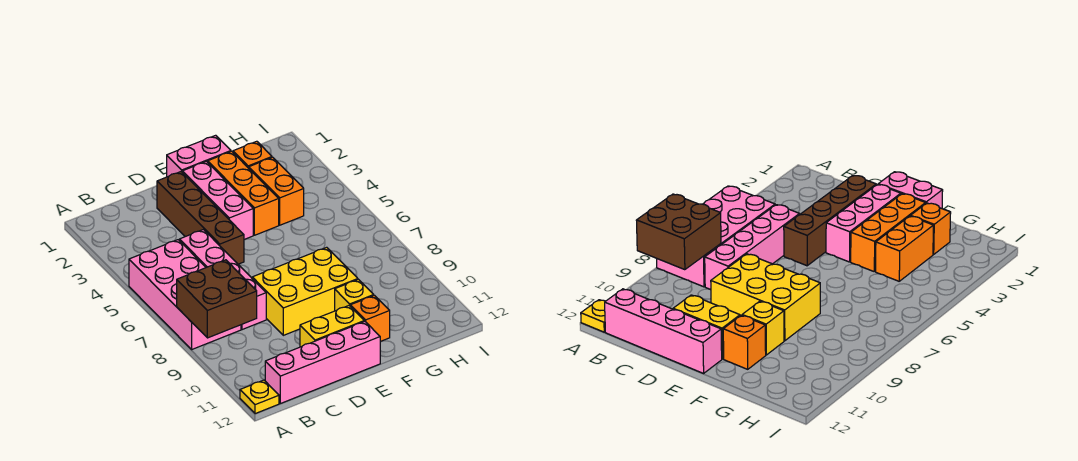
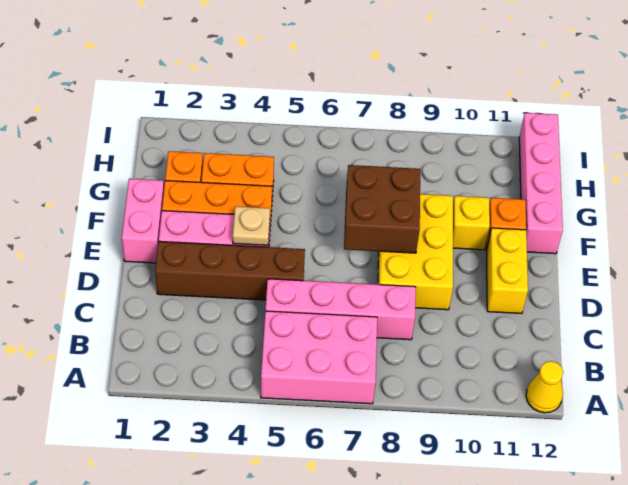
pink 2x4 brick [129,240,241,349] -> pink 2x3 brick [261,311,377,404]
brown 2x2 brick [177,260,257,338] -> brown 2x2 brick moved to [344,165,420,253]
yellow 1x1 plate [240,380,279,414] -> yellow 1x1 cone [526,361,563,413]
pink 1x4 brick [265,321,380,403] -> pink 1x4 brick moved to [519,113,563,254]
none -> tan 1x1 plate [233,206,270,245]

